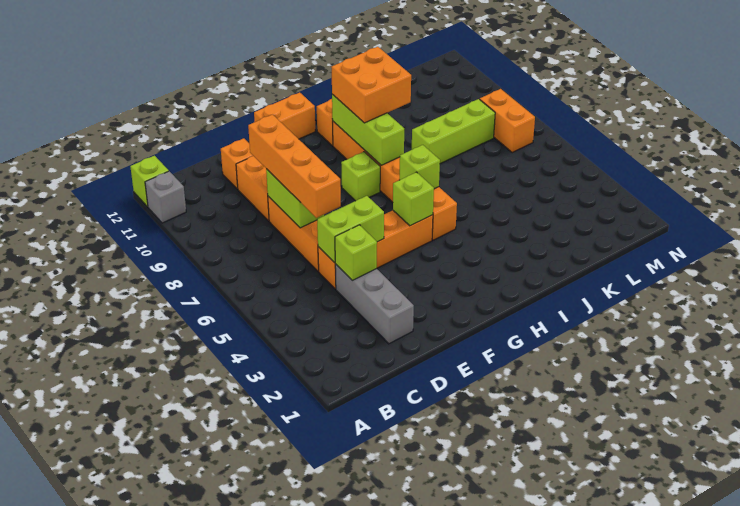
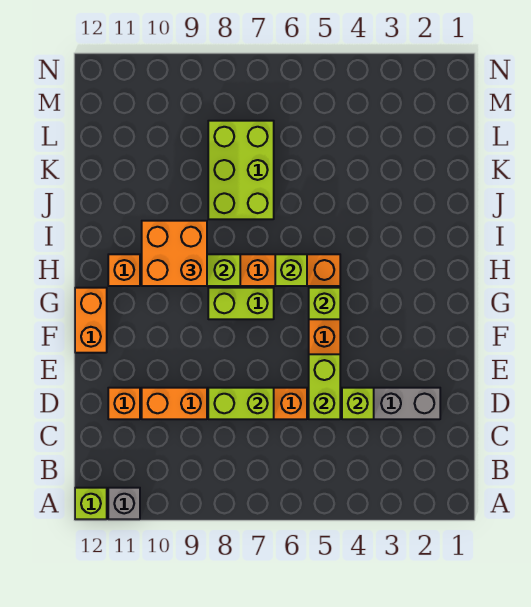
orange 1x4 brick [248,115,341,218] -> none
lime 1x1 brick [341,152,380,201] -> lime 1x2 brick [208,288,274,319]
lime 1x3 brick [412,99,495,164] -> lime 2x3 brick [208,121,274,219]
orange 1x2 brick [480,89,535,153] -> none

